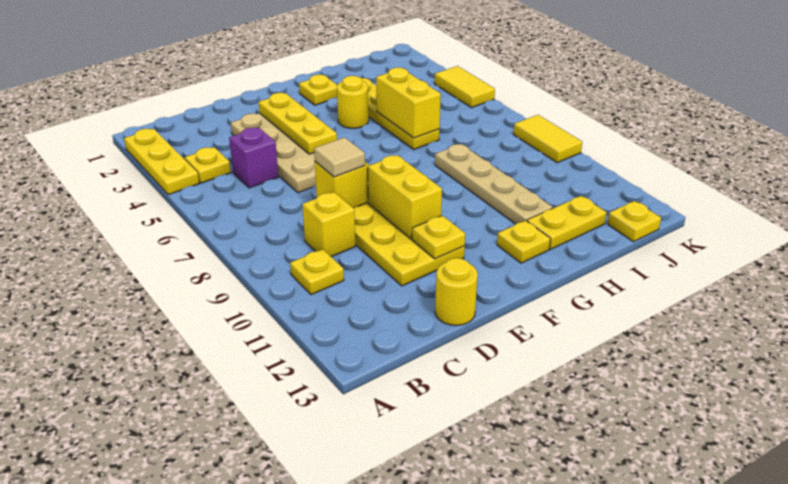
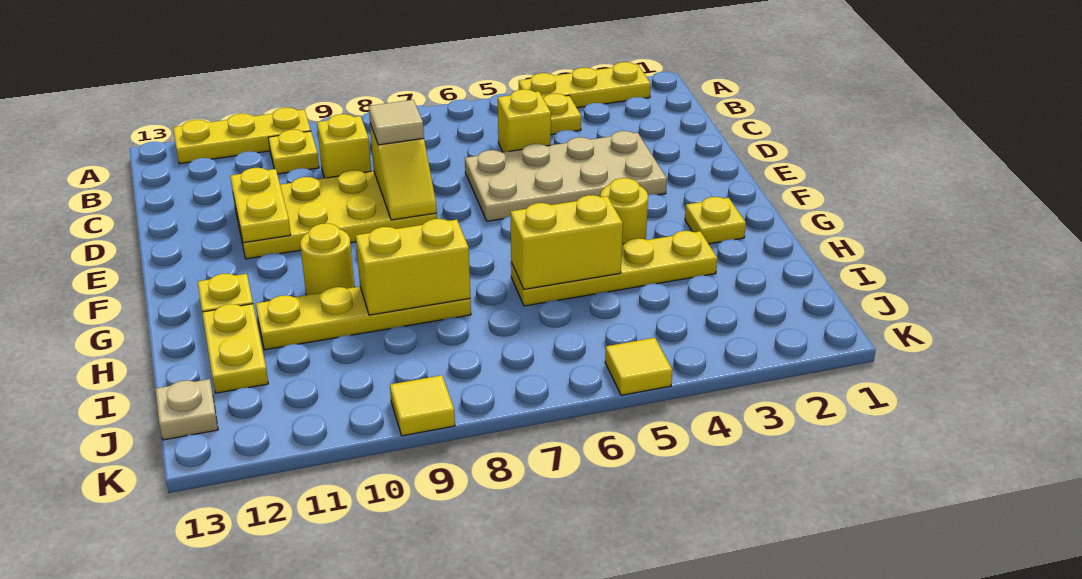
purple 1x1 brick [229,128,278,188] -> yellow 1x1 brick [498,89,551,152]
yellow 1x1 round brick [435,258,478,325] -> yellow 1x1 round brick moved to [300,223,354,295]
yellow 1x3 plate [259,93,337,154] -> yellow 1x3 plate moved to [173,108,311,164]
yellow 1x2 brick [368,155,442,239] -> yellow 1x2 brick moved to [356,219,470,315]
yellow 1x1 plate [412,215,465,259] -> yellow 1x2 plate [230,168,291,243]
tan 1x4 plate [435,144,553,224] -> yellow 1x4 plate [256,287,471,350]
yellow 1x1 plate [608,201,661,242] -> tan 1x1 plate [155,379,218,440]
yellow 1x2 tile [434,66,495,108] -> yellow 1x1 tile [605,338,672,395]
yellow 1x2 tile [513,115,582,163] -> yellow 1x1 tile [390,375,455,436]

